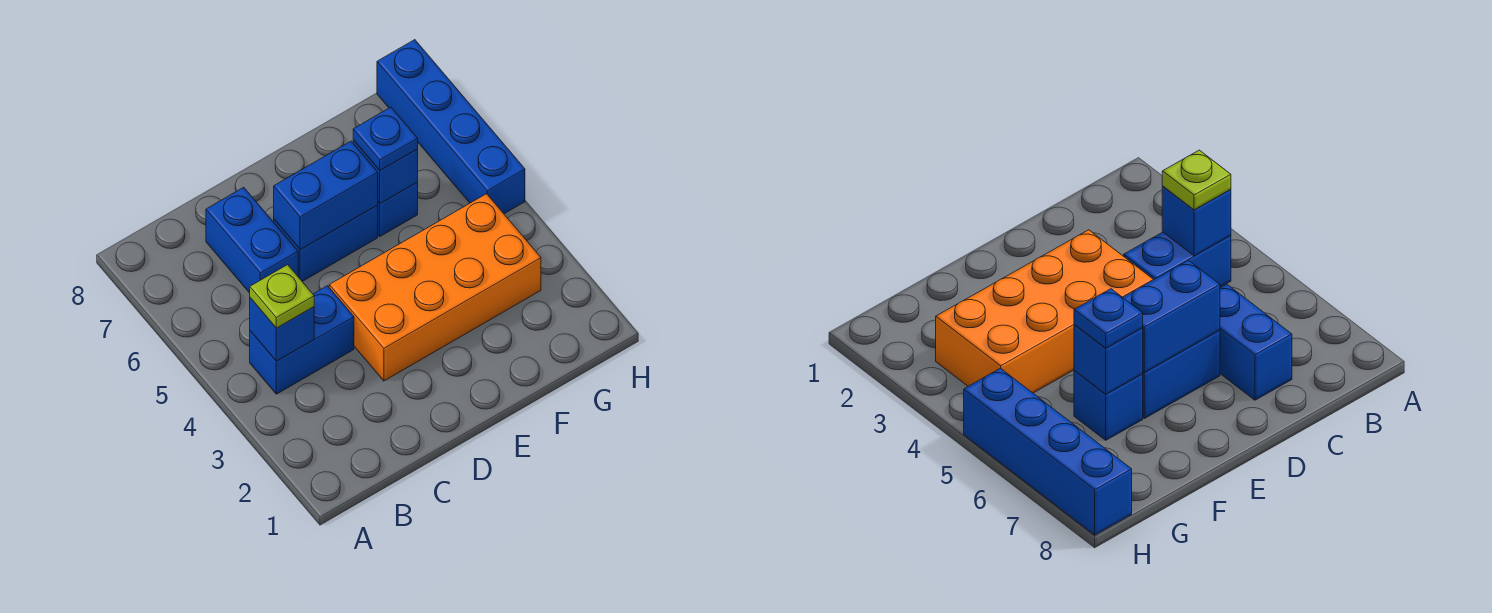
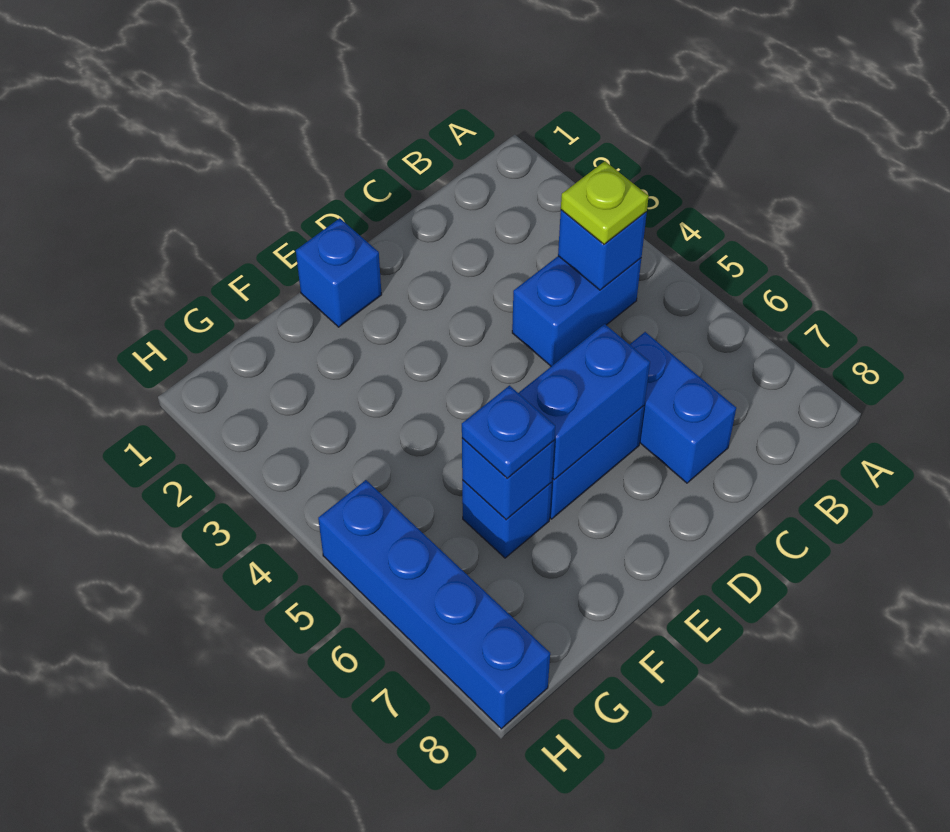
orange 2x4 brick [329,194,541,381] -> none
none -> blue 1x1 brick [296,218,382,327]

